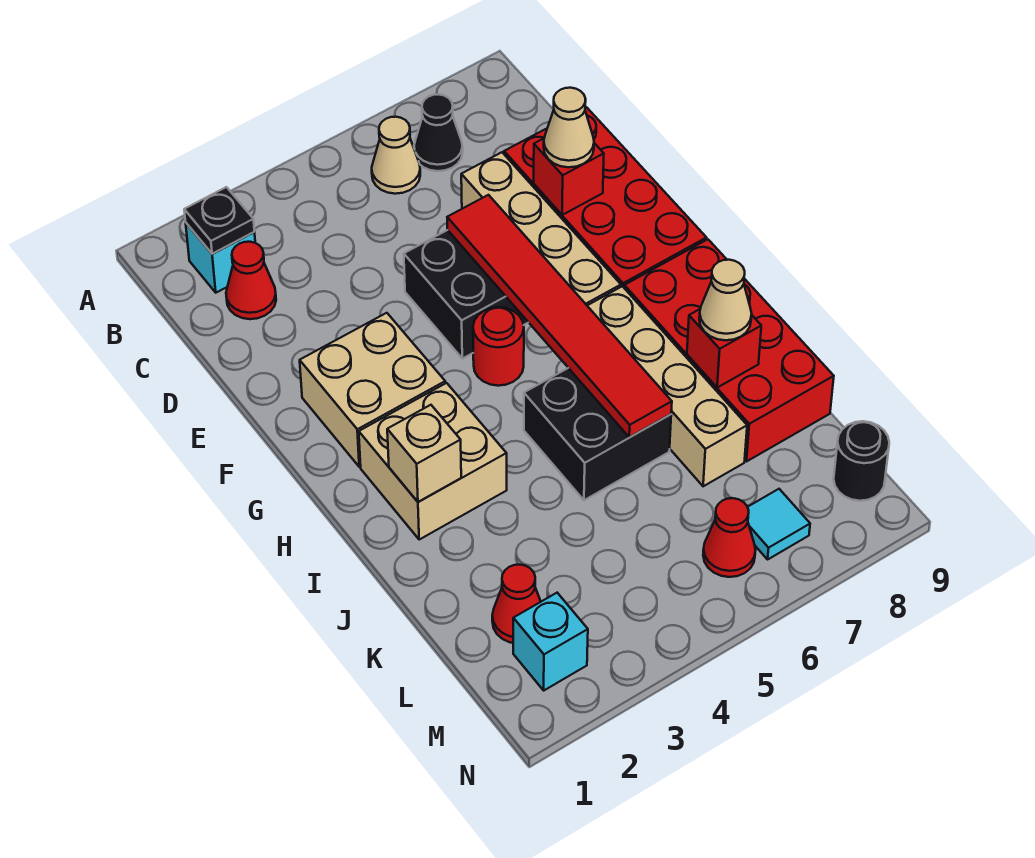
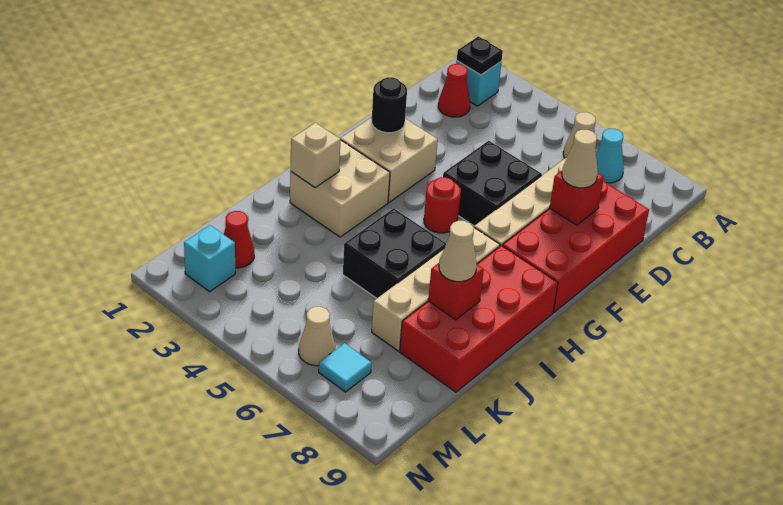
black 1x1 cone [414,94,463,171] -> cyan 1x1 cone [596,129,624,183]
red 1x6 tile [447,195,672,437] -> none
red 1x1 cone [703,498,756,577] -> tan 1x1 cone [299,307,335,366]
black 1x1 round brick [834,421,889,501] -> black 1x1 round brick moved to [372,77,407,133]

